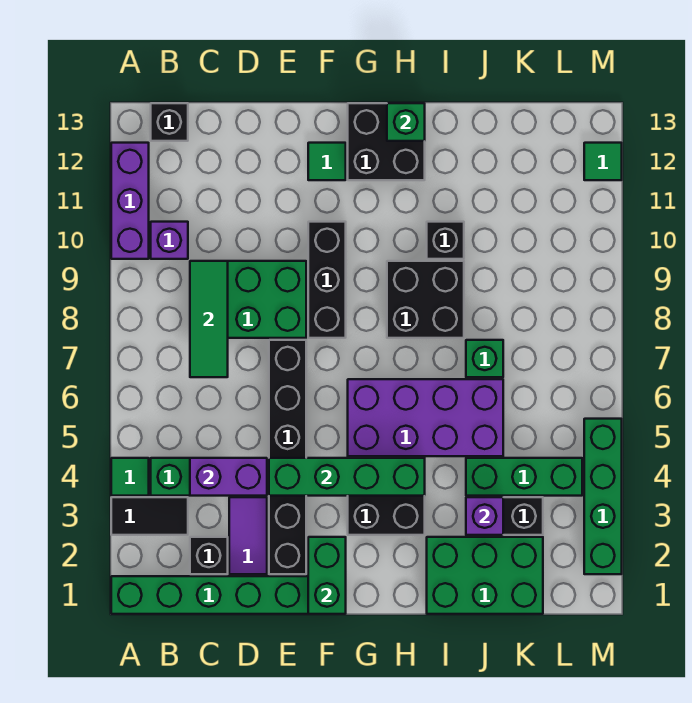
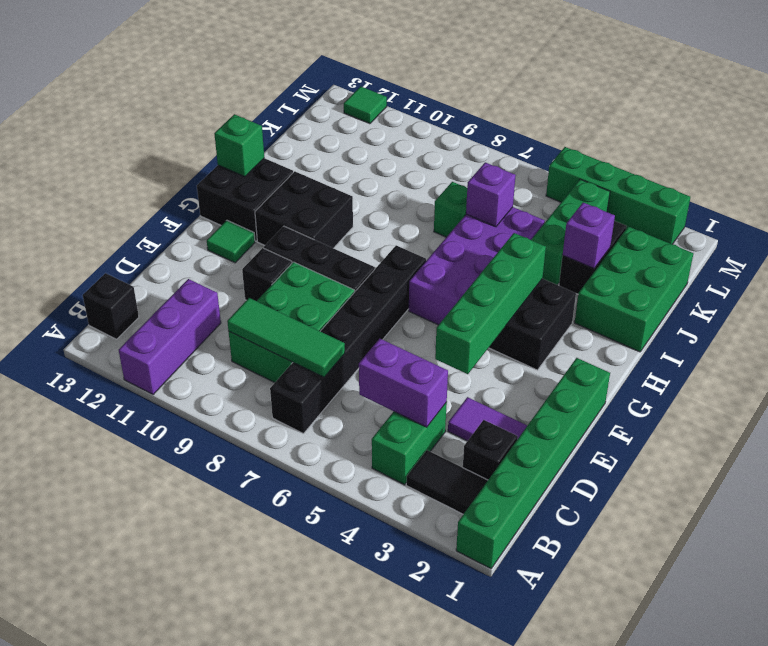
black 1x2 tile [111,497,188,535] -> black 1x2 tile turned to [406,450,488,514]
green 1x1 tile [111,458,149,496] -> none
purple 1x3 brick [111,143,149,259] -> purple 1x3 brick turned to [119,279,221,395]
purple 1x1 brick [151,222,188,259] -> purple 1x1 brick moved to [466,162,516,227]
purple 1x2 brick [190,458,267,496] -> purple 1x2 brick turned to [359,339,448,427]
black 1x6 brick [269,340,306,574] -> black 1x6 brick turned to [270,245,426,433]
green 1x2 brick [308,537,346,614] -> none
black 2x2 brick [387,261,464,338] -> black 2x2 brick moved to [255,171,353,248]
black 1x1 brick [427,222,464,259] -> black 1x1 brick moved to [242,248,292,301]

